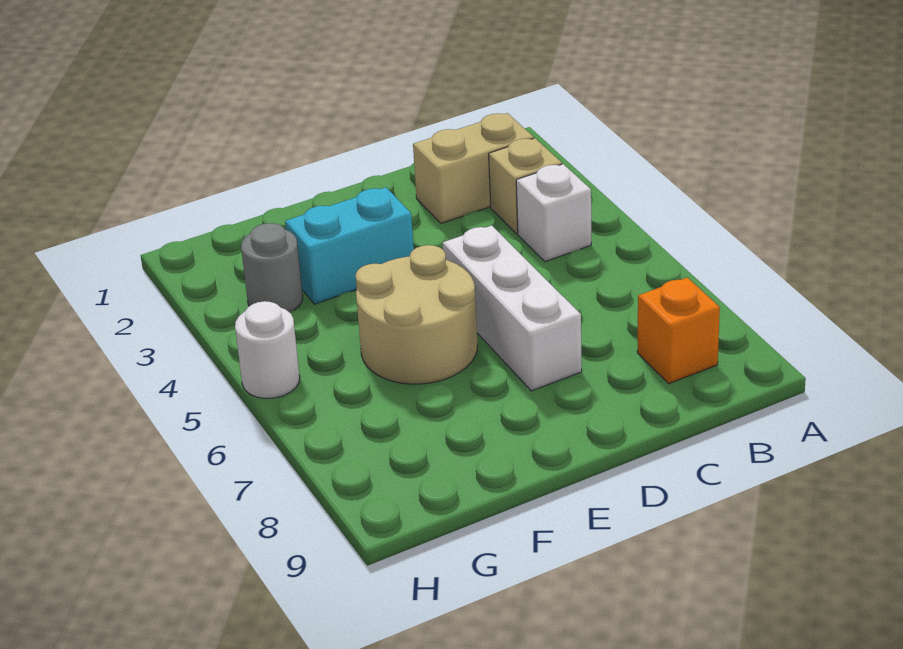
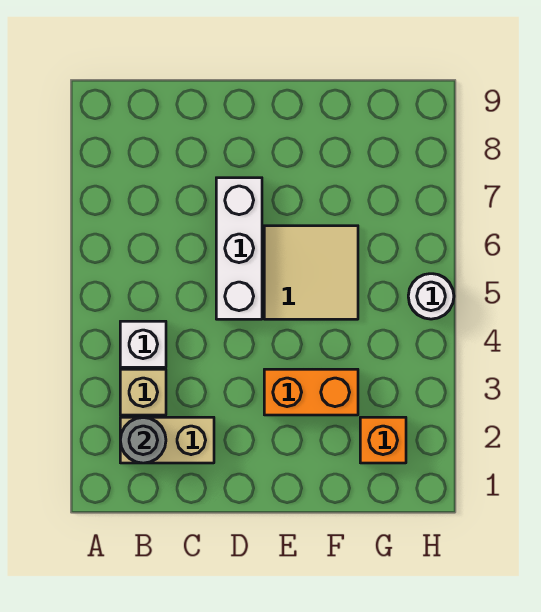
orange 1x1 brick [637,277,720,384] -> orange 1x1 brick moved to [360,417,406,463]
cyan 1x2 brick [285,187,414,304] -> orange 1x2 brick [264,369,358,415]
tan 2x2 round brick [356,245,478,384] -> tan 2x2 tile [264,226,358,319]
grey 1x1 round brick [241,223,303,312] -> grey 1x1 round brick moved to [120,417,166,463]

